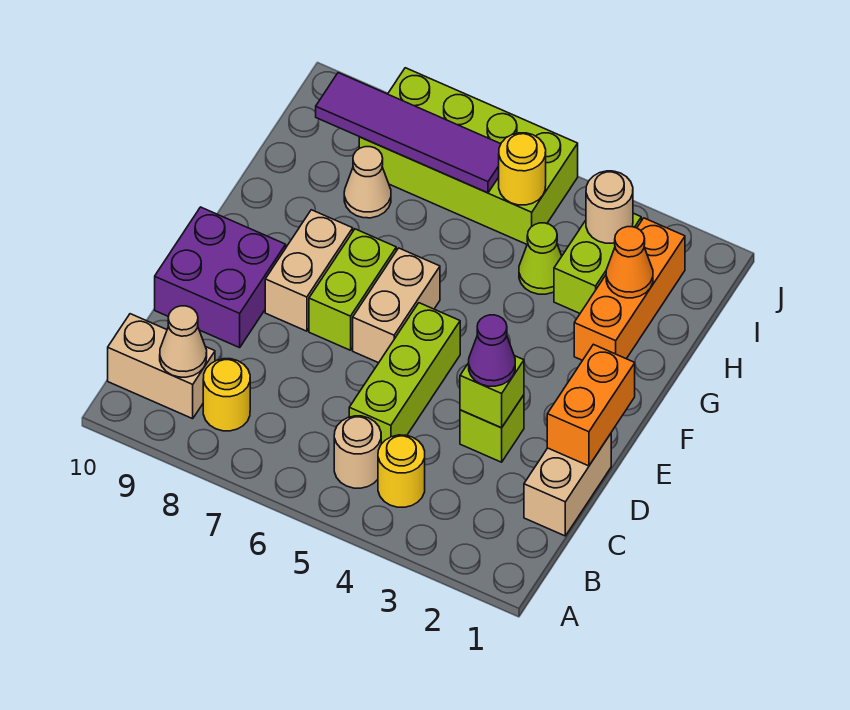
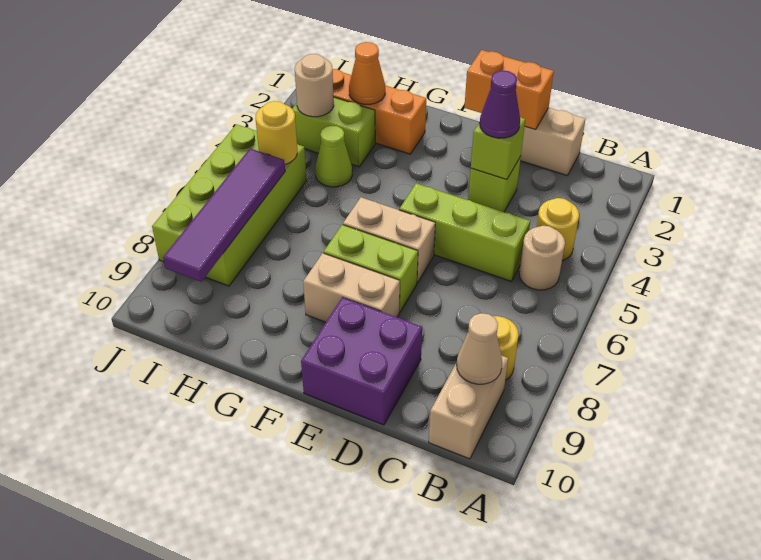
tan 1x1 cone [344,147,391,218] -> none

